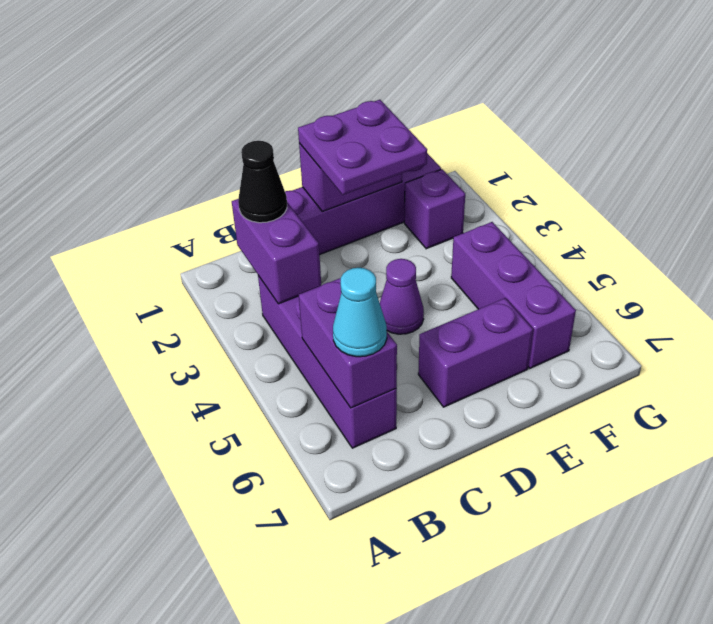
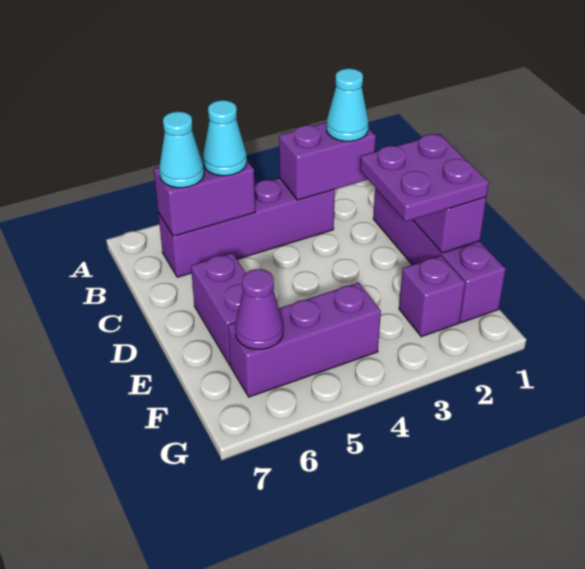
black 1x1 cone [238,141,287,223] -> cyan 1x1 cone [326,68,368,141]
none -> cyan 1x1 cone [203,100,247,176]
purple 1x1 cone [380,259,424,334] -> purple 1x1 cone moved to [235,269,283,349]

